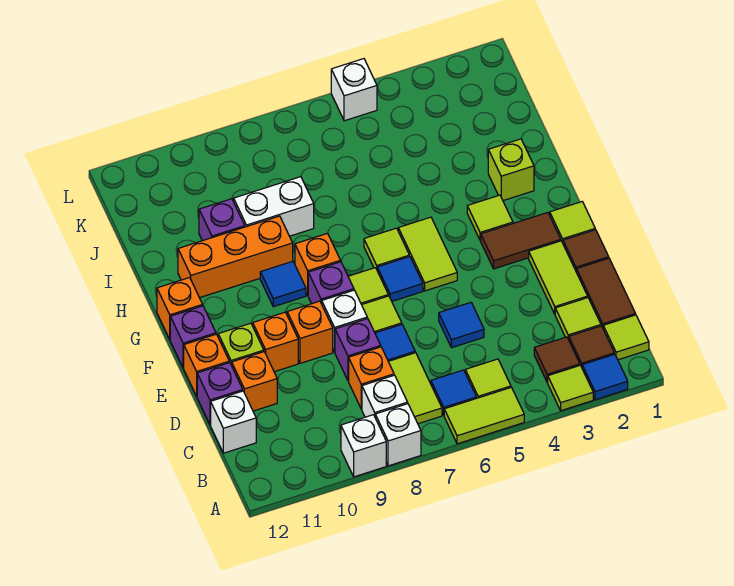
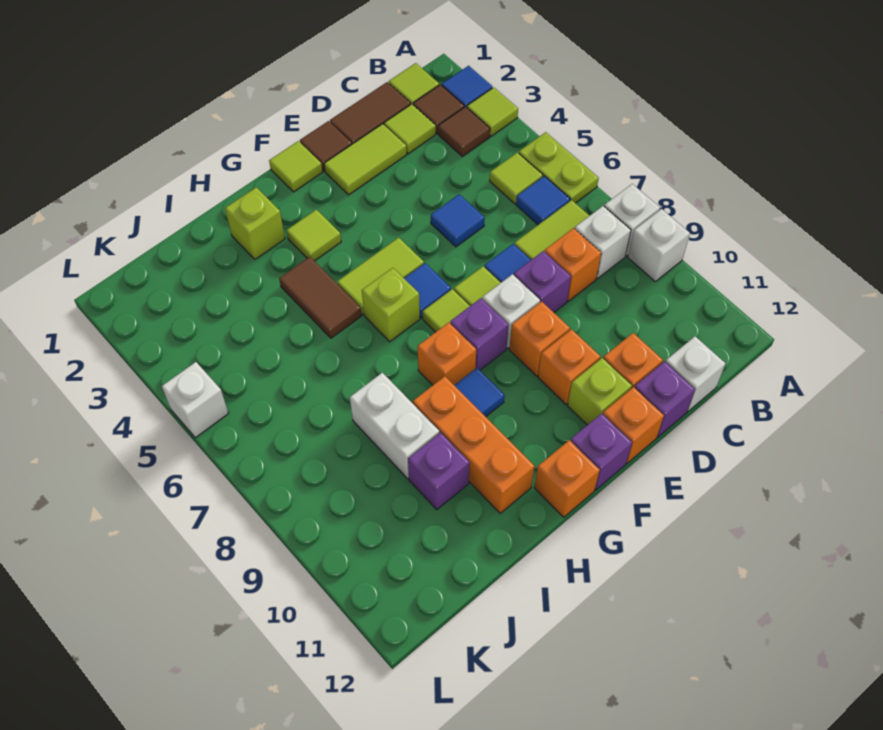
lime 1x2 tile [444,387,524,444] -> lime 1x2 plate [519,132,599,203]
brown 1x2 tile [481,213,561,269] -> brown 1x2 tile moved to [279,257,362,338]
lime 1x1 tile [364,228,409,269] -> lime 1x1 brick [362,268,420,342]

